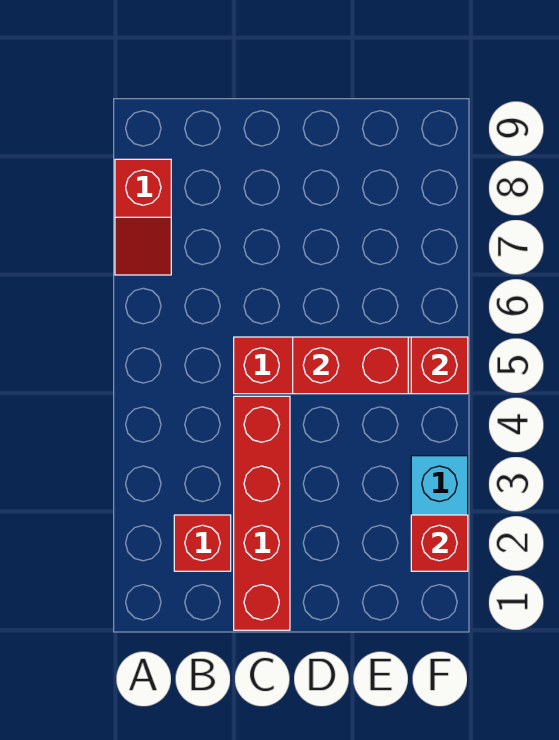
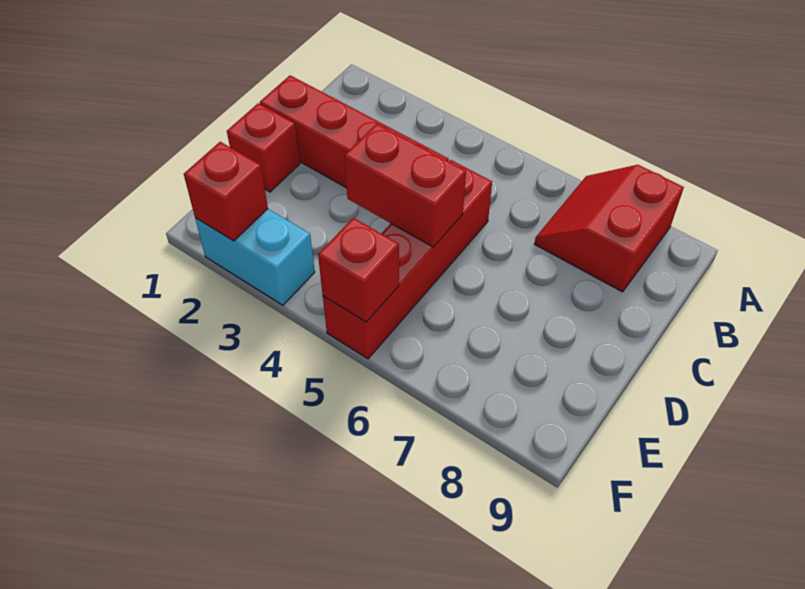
red 1x2 slope [115,159,171,275] -> red 2x2 slope [534,165,684,292]
red 1x1 brick [174,515,231,571] -> red 1x1 brick moved to [227,103,300,192]
red 1x2 brick [293,337,408,394] -> red 1x2 brick turned to [344,124,466,247]

